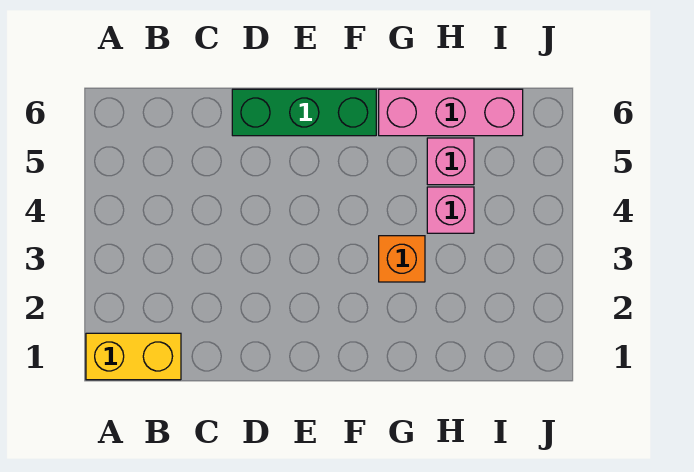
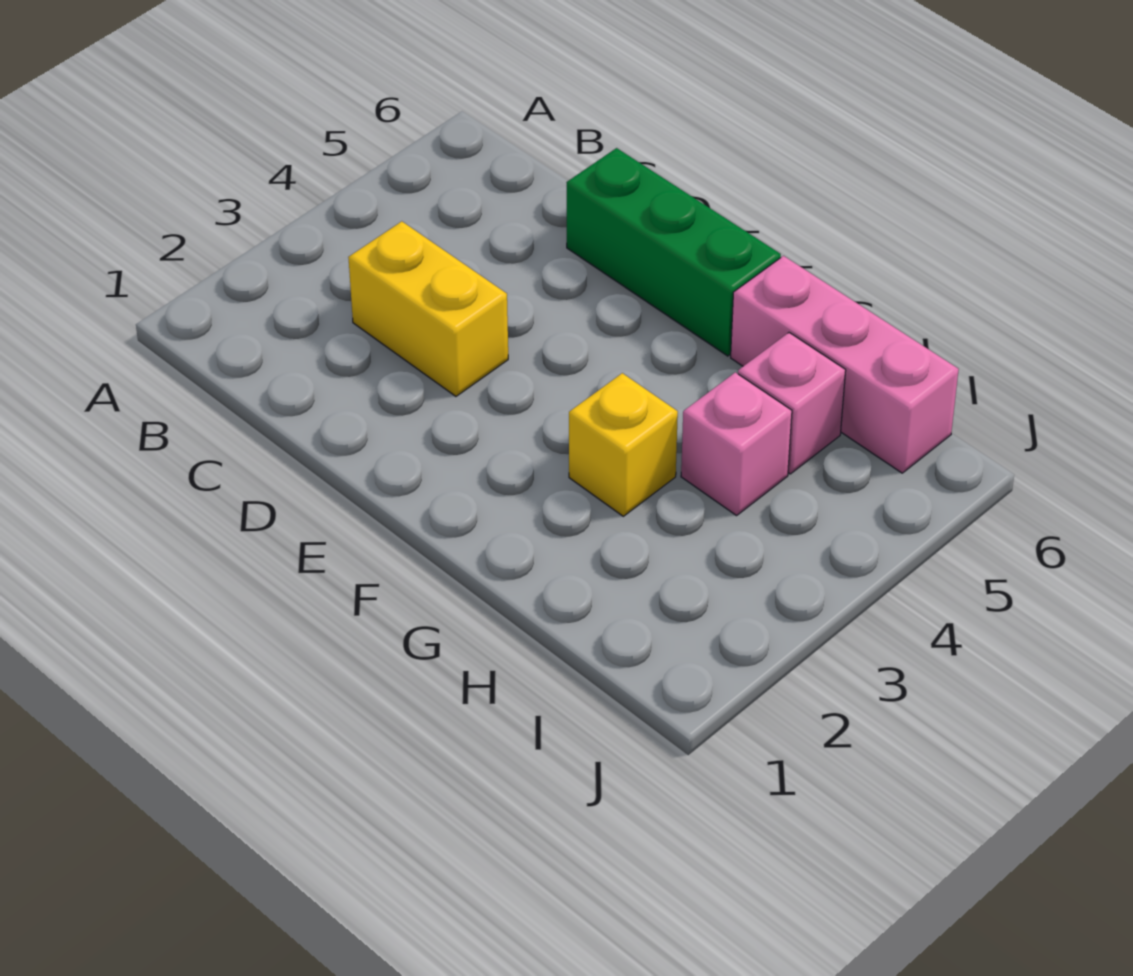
yellow 1x2 brick [86,333,181,380] -> yellow 1x2 brick moved to [348,221,508,396]
orange 1x1 brick [379,236,425,282] -> yellow 1x1 brick [569,373,678,516]

